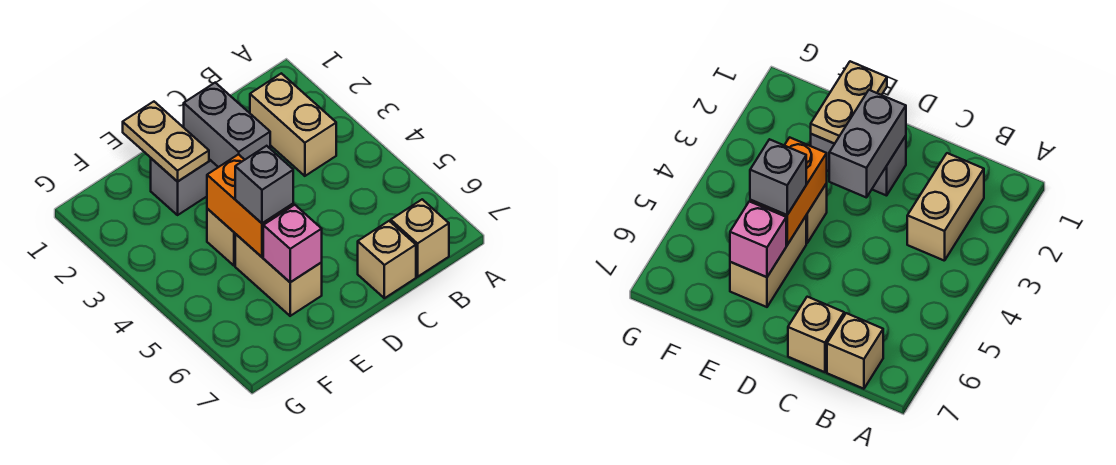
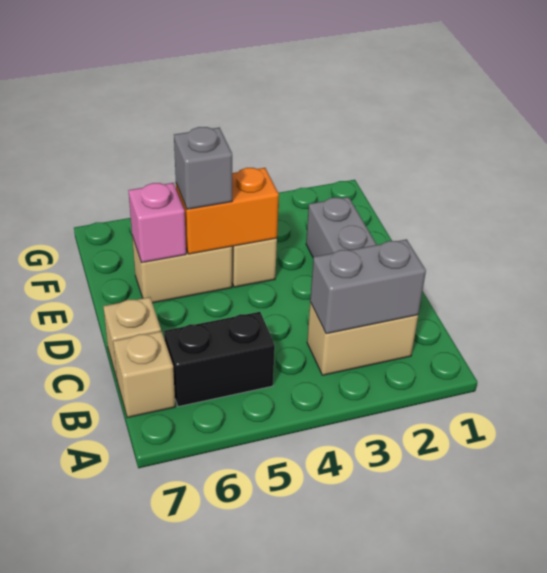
none -> black 1x2 brick [164,312,275,407]
grey 1x2 brick [184,83,270,167] -> grey 1x2 brick moved to [310,239,426,334]
tan 1x2 plate [123,102,209,182] -> none

